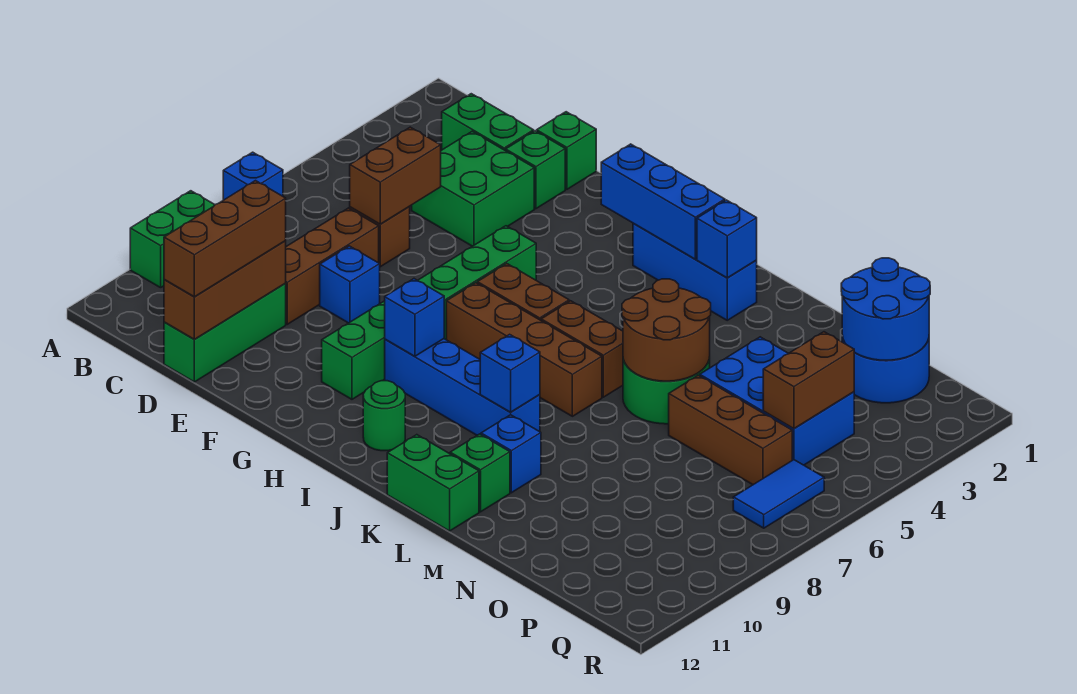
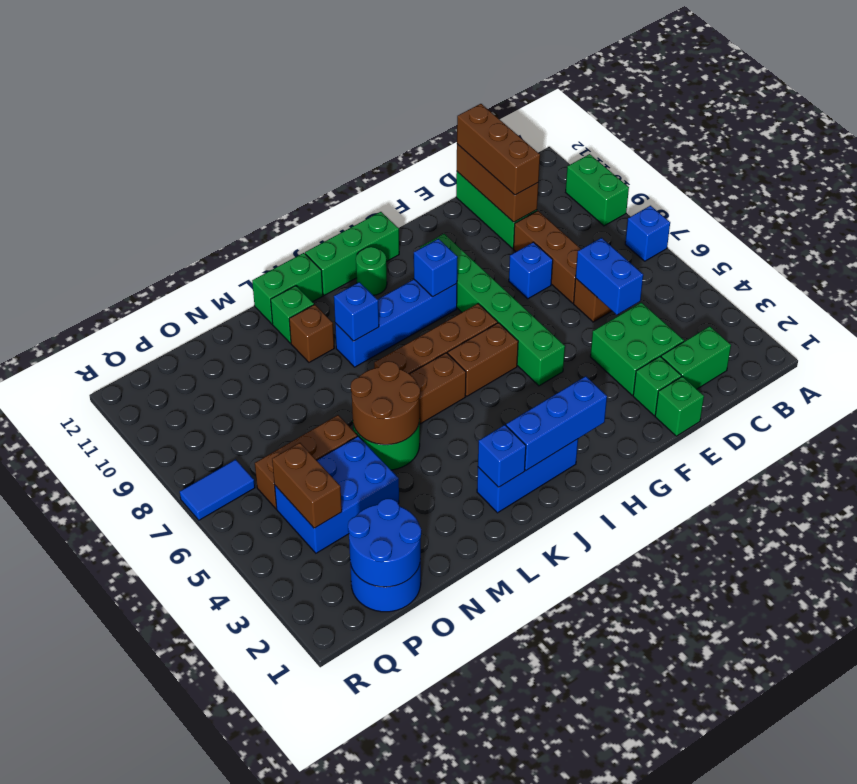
brown 1x2 brick [350,127,441,224] -> blue 1x2 brick [576,238,643,315]
none -> green 1x3 brick [305,212,399,295]
blue 1x1 brick [481,415,541,493] -> brown 1x1 brick [289,304,334,362]
blue 1x2 tile [733,460,824,528] -> blue 1x2 tile turned to [180,459,255,520]

